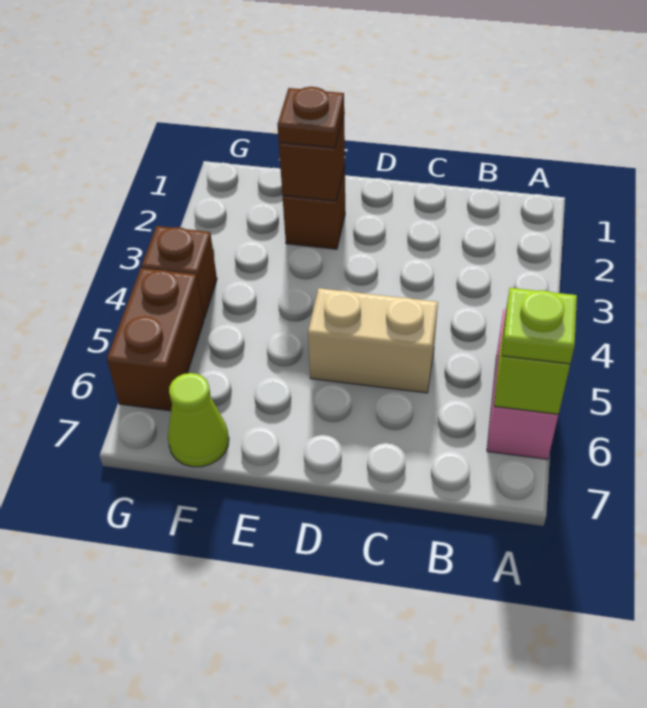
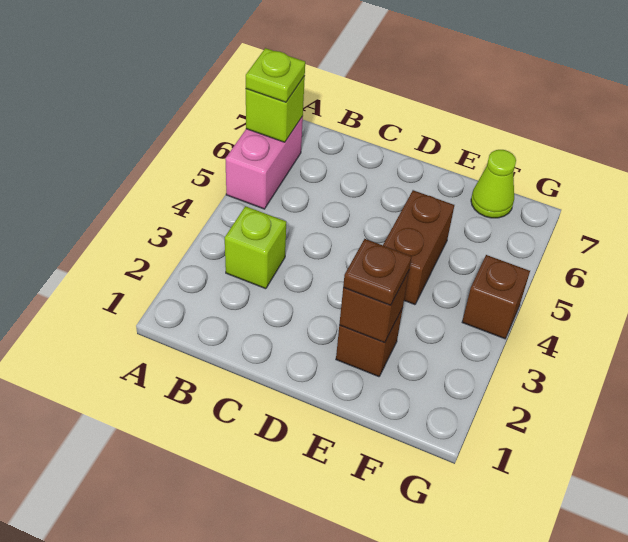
none -> lime 1x1 brick [225,206,286,289]
tan 1x2 brick [308,288,438,393] -> none
brown 1x2 brick [107,268,204,411] -> brown 1x2 brick moved to [383,190,454,305]

